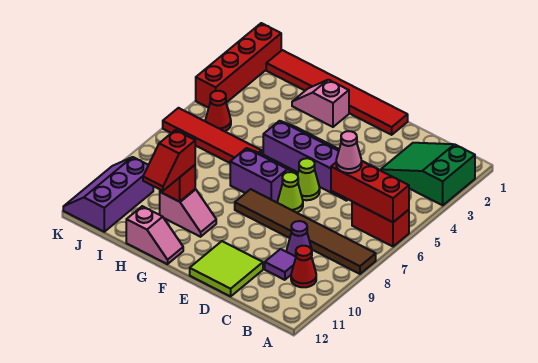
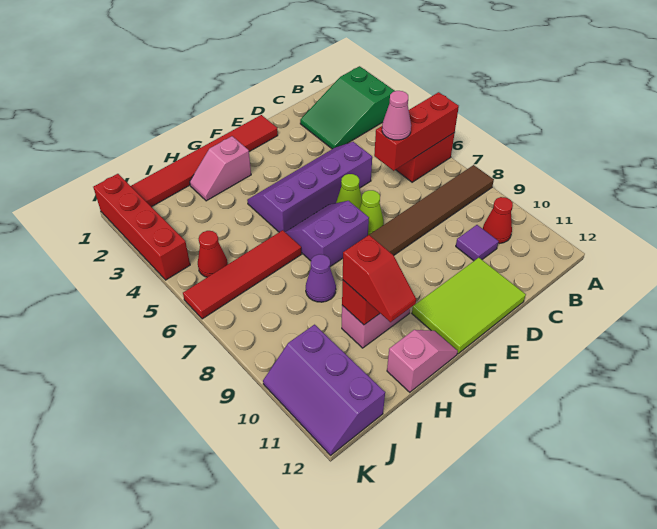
purple 1x1 cone [287,221,312,257] -> purple 1x1 cone moved to [306,254,336,302]
lime 2x2 tile [190,241,263,296] -> lime 2x3 tile [412,258,526,354]

